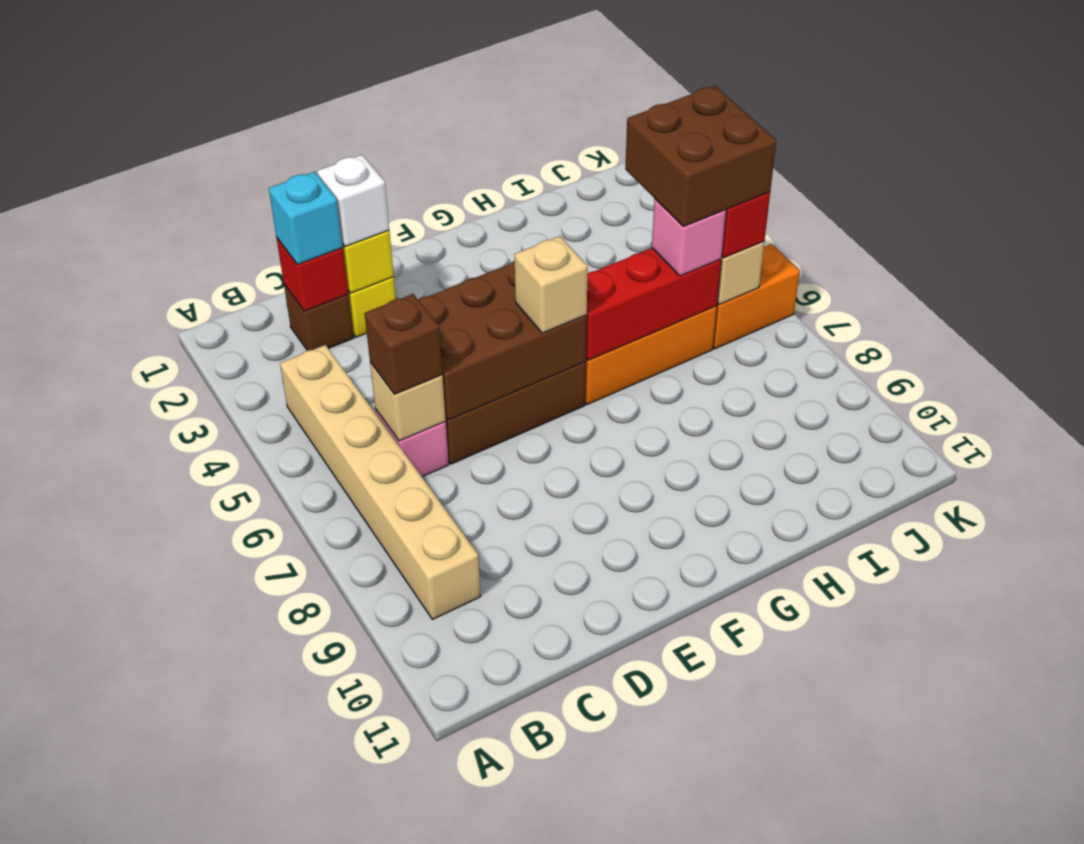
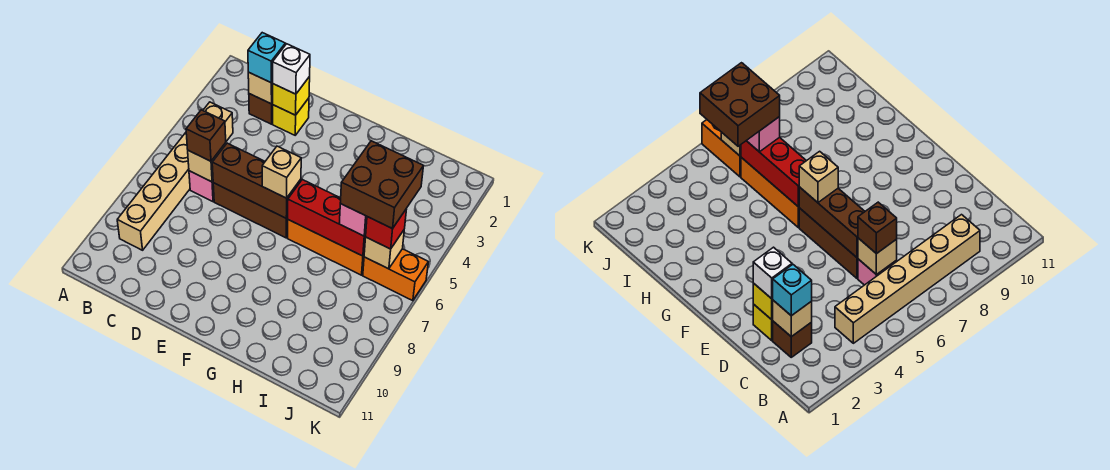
red 1x1 brick [277,238,348,311] -> tan 1x1 brick [248,72,273,104]
brown 2x3 brick [418,261,587,420] -> brown 1x3 brick [212,143,301,218]

